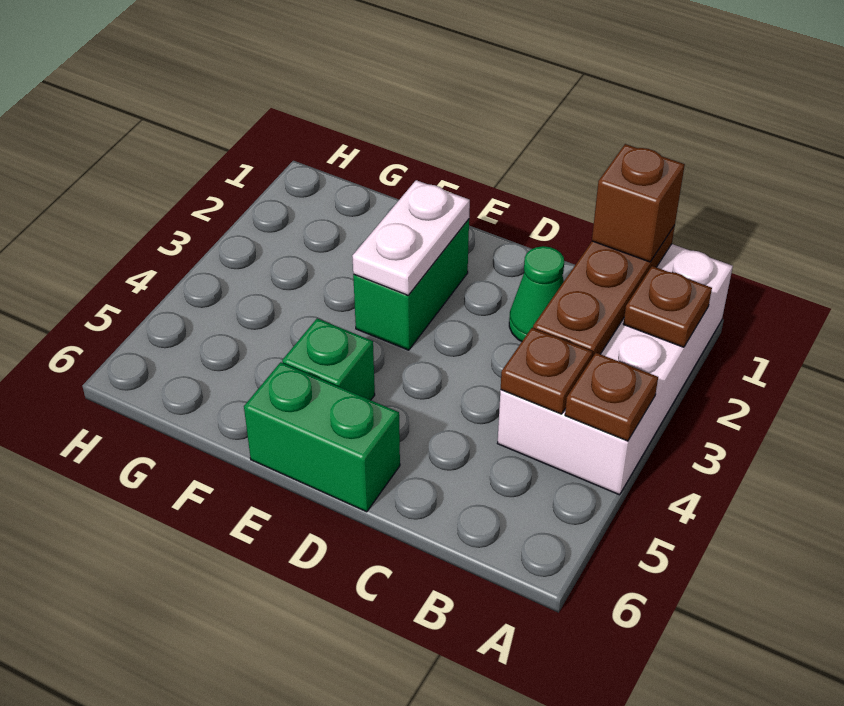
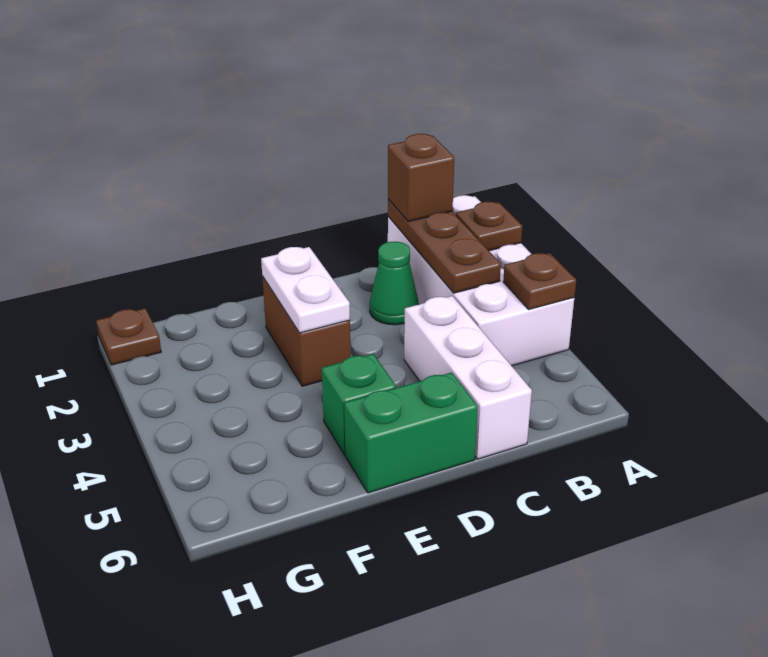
brown 1x1 plate [501,328,592,414] -> brown 1x1 plate moved to [96,309,161,365]
none -> white 1x3 brick [404,296,532,459]
green 1x2 brick [353,219,469,350] -> brown 1x2 brick [262,276,351,386]

